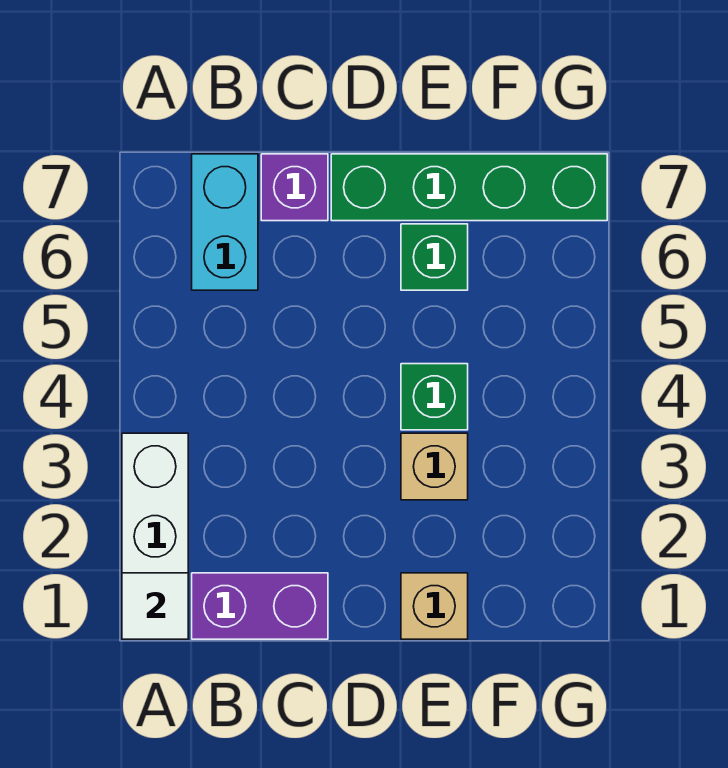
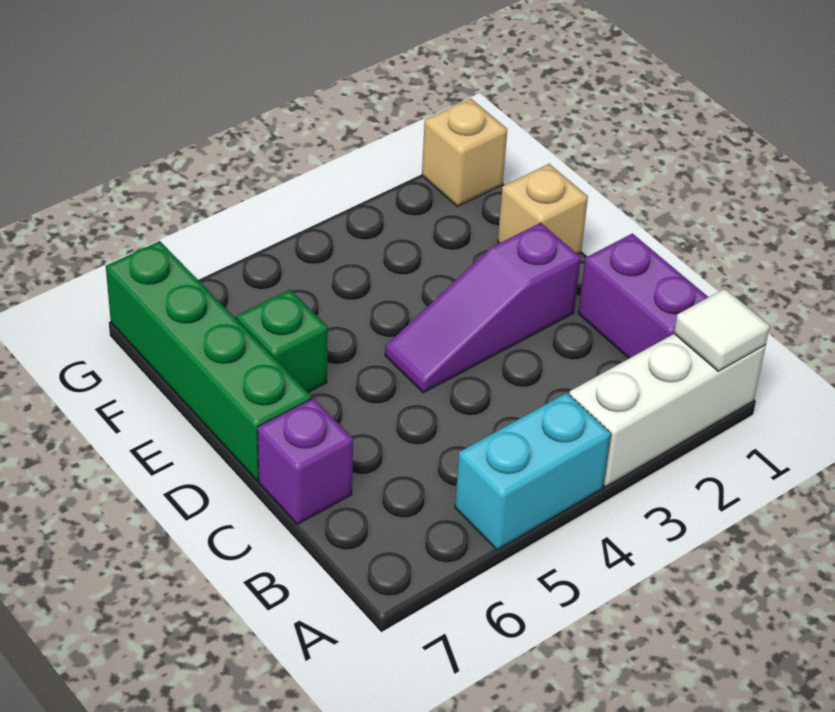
cyan 1x2 brick [192,154,258,290] -> cyan 1x2 brick moved to [455,393,611,550]
none -> purple 1x3 slope [385,223,581,393]
tan 1x1 brick [401,433,468,500] -> tan 1x1 brick moved to [422,99,507,207]
green 1x1 brick [401,364,468,430] -> none

